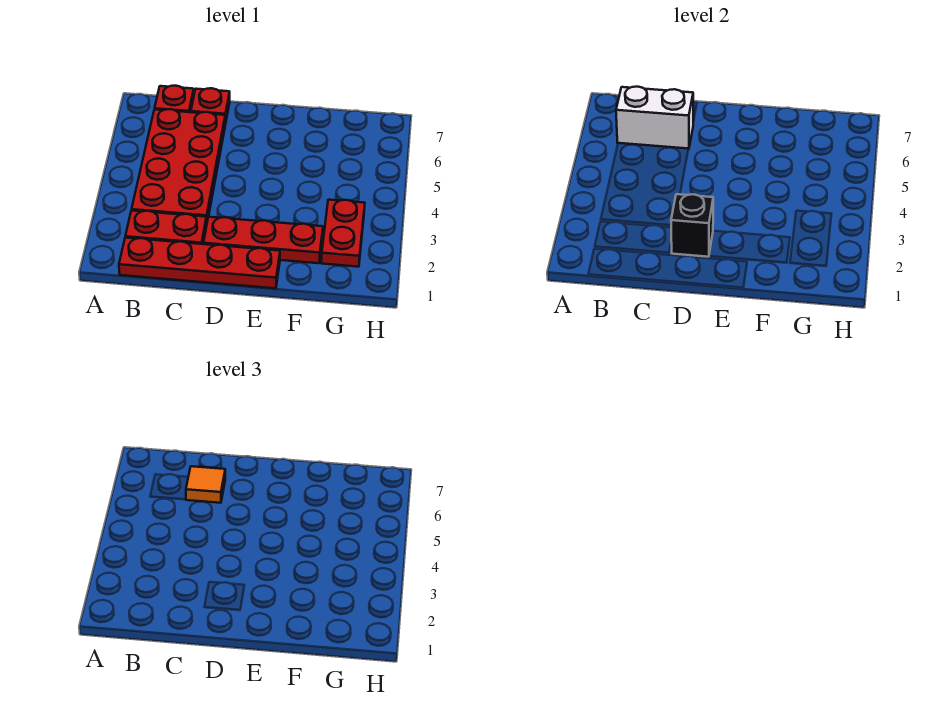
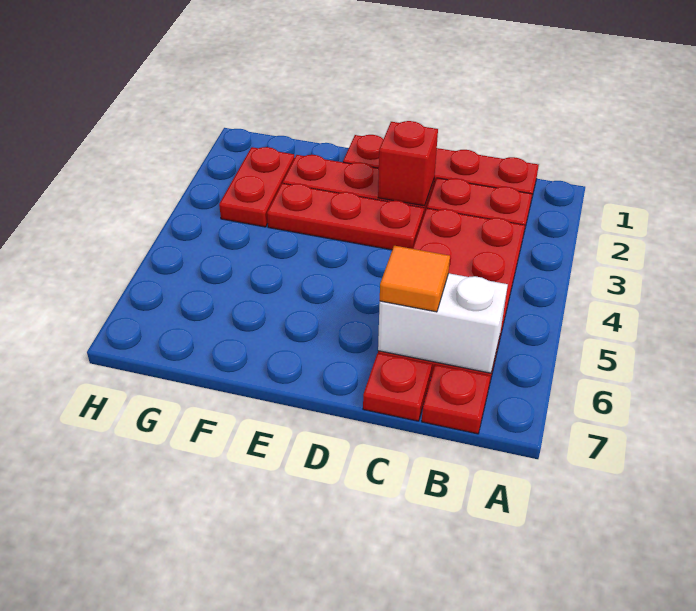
black 1x1 brick [671,194,713,257] -> red 1x1 brick [378,121,438,206]
none -> red 1x3 plate [267,183,424,250]

